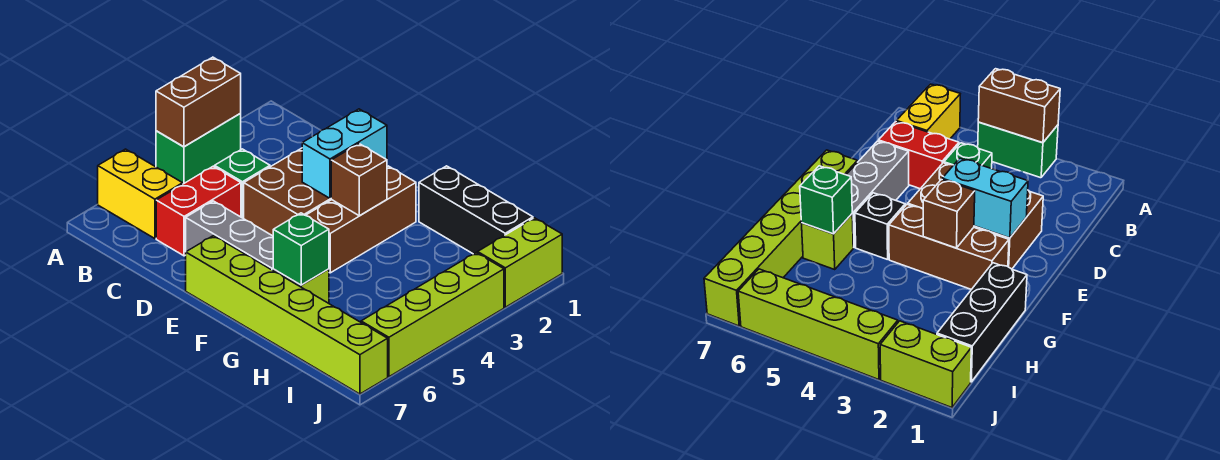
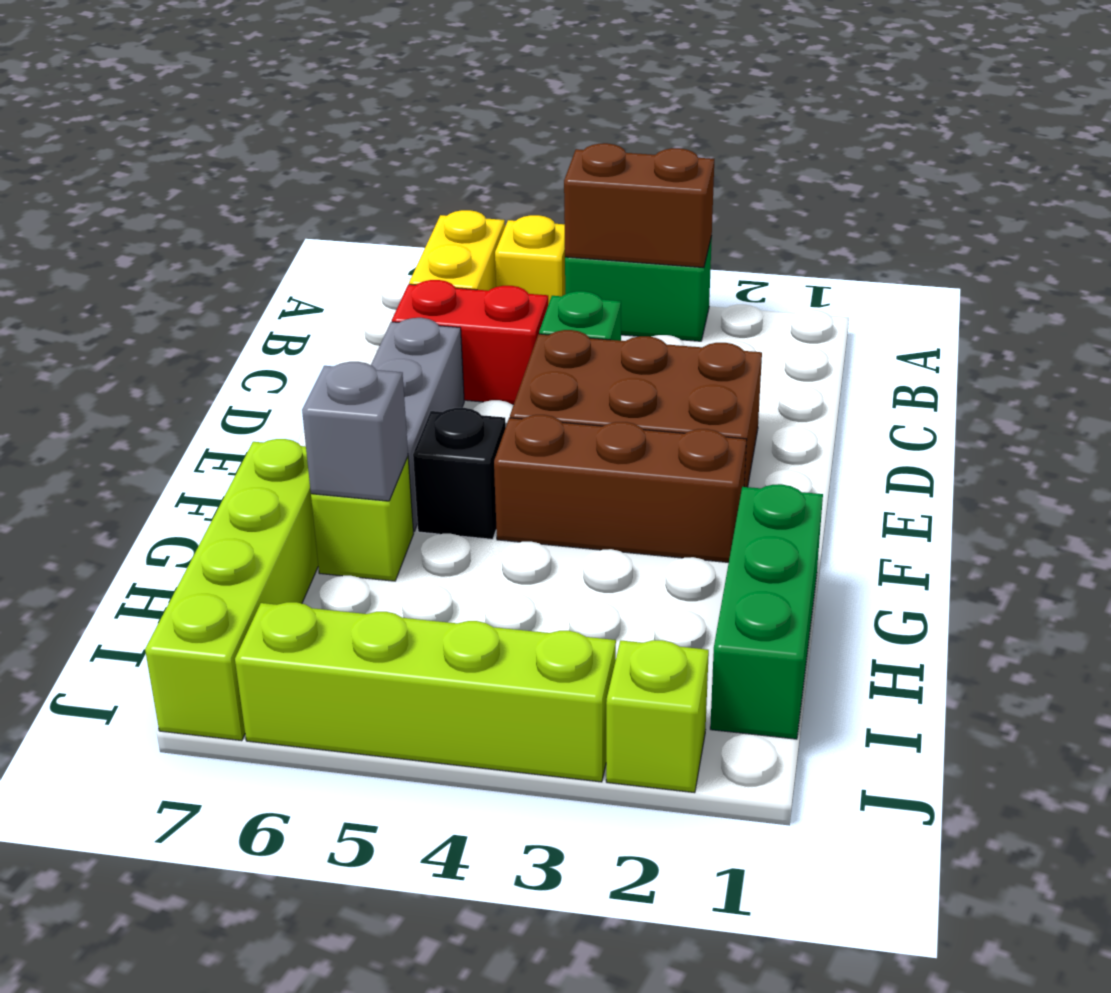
none -> yellow 1x1 brick [495,215,565,305]
cyan 1x2 brick [302,109,387,198] -> none
lime 1x6 brick [186,236,388,394] -> lime 1x4 brick [145,439,318,741]
brown 1x1 brick [331,144,387,216] -> none
black 1x3 brick [419,166,533,254] -> green 1x3 brick [710,484,823,739]
green 1x1 brick [273,213,329,285] -> grey 1x1 brick [302,362,408,501]
lime 1x2 brick [478,218,562,307] -> lime 1x1 brick [606,640,709,793]

